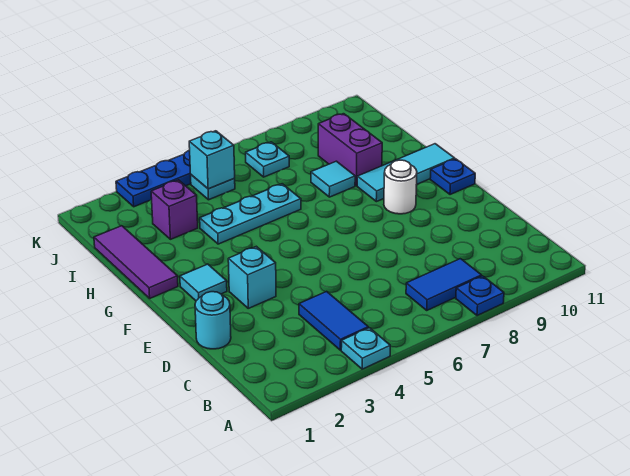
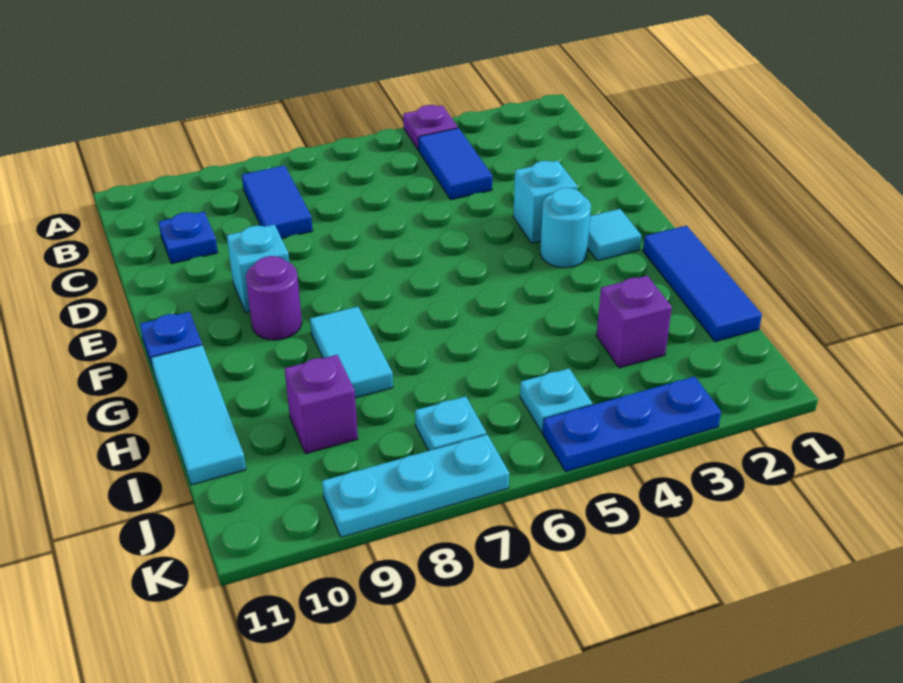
cyan 1x1 plate [341,328,390,369] -> purple 1x1 plate [403,105,458,150]
blue 1x1 plate [456,276,504,316] -> blue 1x1 plate moved to [159,212,218,264]
blue 1x2 tile [406,259,482,310] -> blue 1x2 tile turned to [242,165,313,238]
cyan 1x1 round brick [195,292,231,349] -> cyan 1x1 round brick moved to [540,188,591,268]
white 1x1 round brick [384,160,417,214] -> purple 1x1 round brick [246,256,302,340]
purple 1x3 tile [94,226,178,298] -> blue 1x3 tile [643,226,762,342]
cyan 1x3 tile [357,144,455,202] -> cyan 1x3 tile turned to [151,345,246,485]
cyan 1x3 plate [200,184,301,244] -> cyan 1x3 plate moved to [322,435,509,537]
cyan 1x1 tile [311,161,355,197] -> cyan 1x2 tile [310,307,393,398]
purple 1x2 brick [318,114,382,186] -> purple 1x1 brick [284,355,358,454]
cyan 1x1 brick [189,131,235,189] -> cyan 1x1 brick moved to [227,224,289,312]

